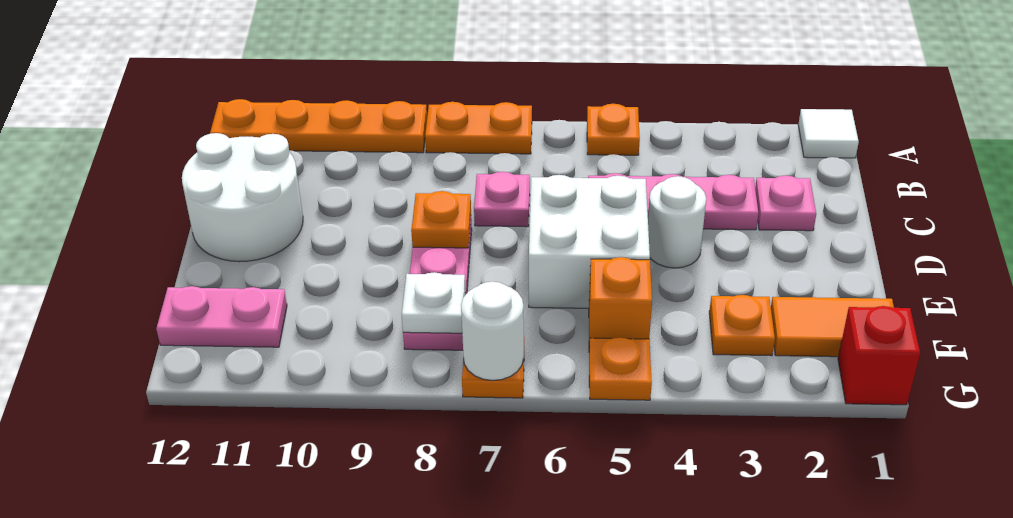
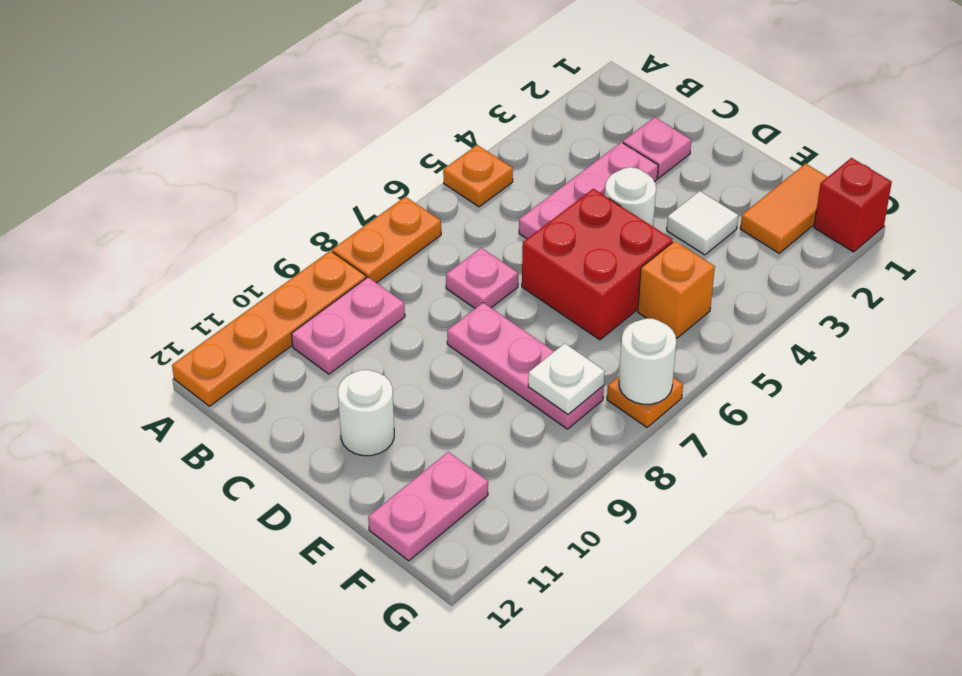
white 1x1 tile [798,109,859,158] -> white 1x1 tile moved to [667,191,738,255]
none -> pink 1x2 plate [292,277,405,374]
white 2x2 round brick [182,133,303,262] -> white 1x1 round brick [338,370,394,456]
white 2x2 brick [529,175,650,308] -> red 2x2 brick [522,189,673,340]
orange 1x1 plate [411,191,471,248] -> none
orange 1x1 plate [709,295,775,356] -> none
orange 1x1 plate [589,338,652,400] -> none

